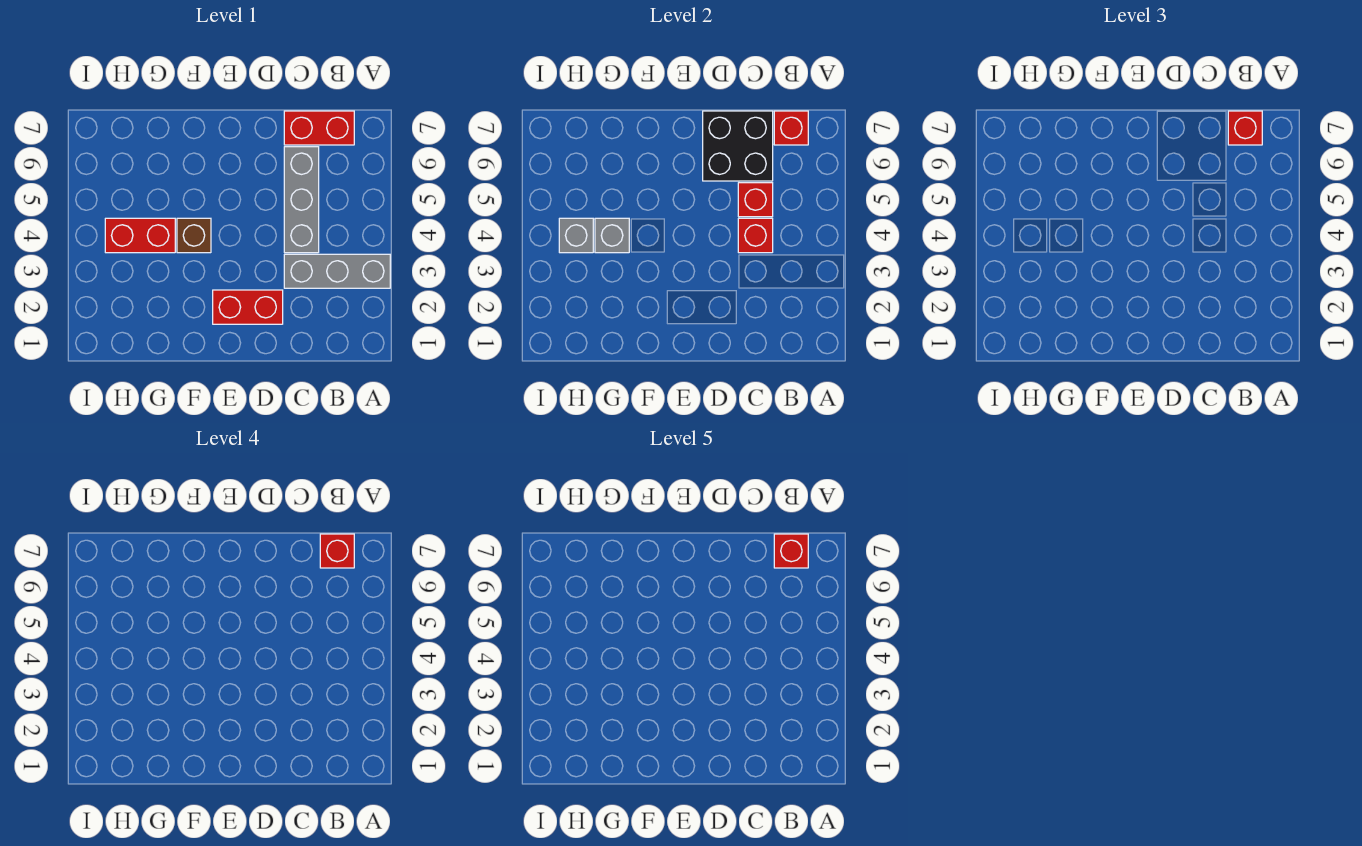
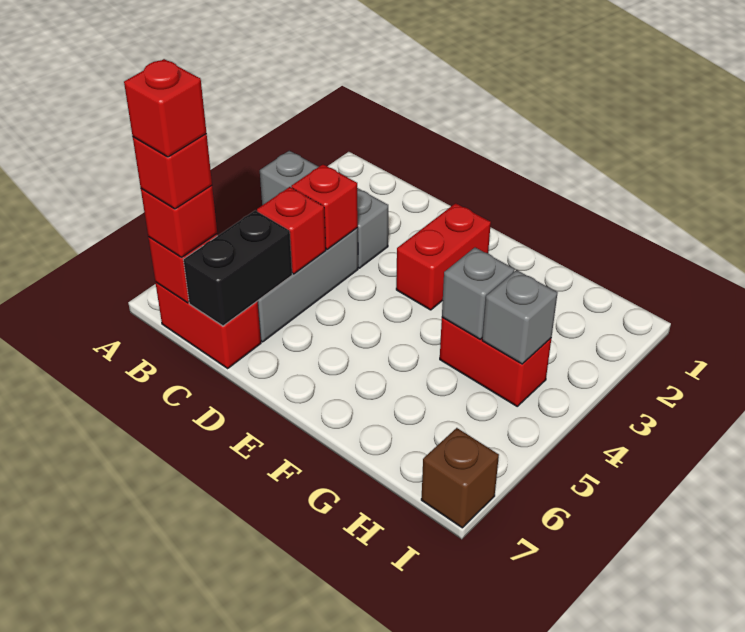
black 2x2 brick [703,111,773,181] -> black 1x2 brick [183,210,292,326]
red 1x2 brick [213,290,283,324] -> red 1x2 brick turned to [396,203,491,310]
brown 1x1 brick [177,218,211,253] -> brown 1x1 brick moved to [421,428,499,528]

